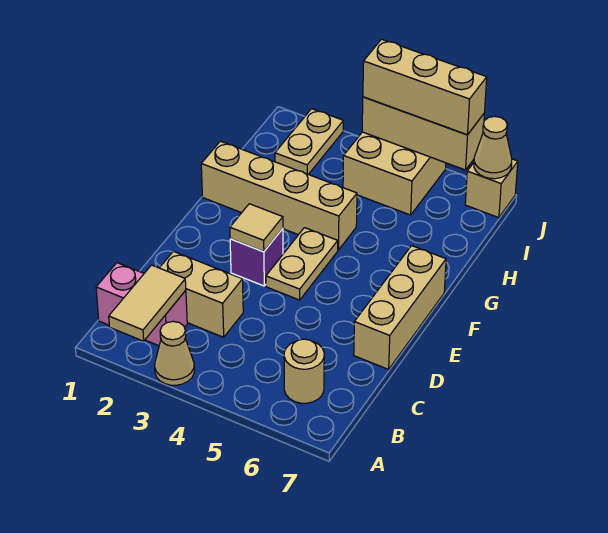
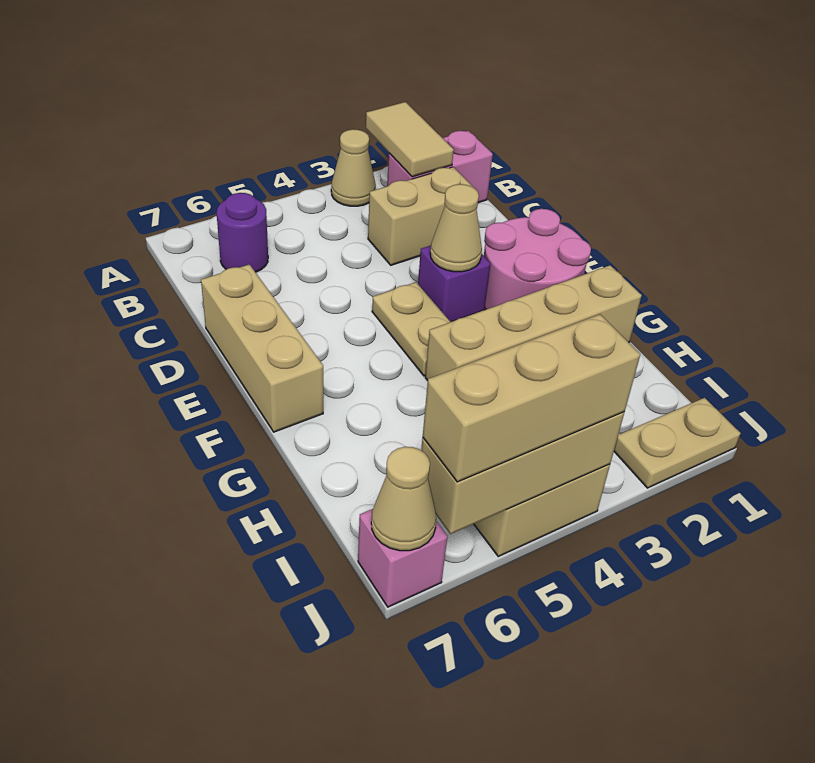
tan 1x1 round brick [284,339,324,403] -> purple 1x1 round brick [217,193,268,272]
none -> pink 2x2 round brick [484,209,591,309]
tan 1x1 tile [230,204,283,252] -> tan 1x1 cone [430,184,482,272]
tan 1x2 plate [275,109,343,174] -> tan 1x2 plate turned to [614,398,741,488]
tan 1x1 brick [465,159,518,218] -> pink 1x1 brick [358,509,447,607]

